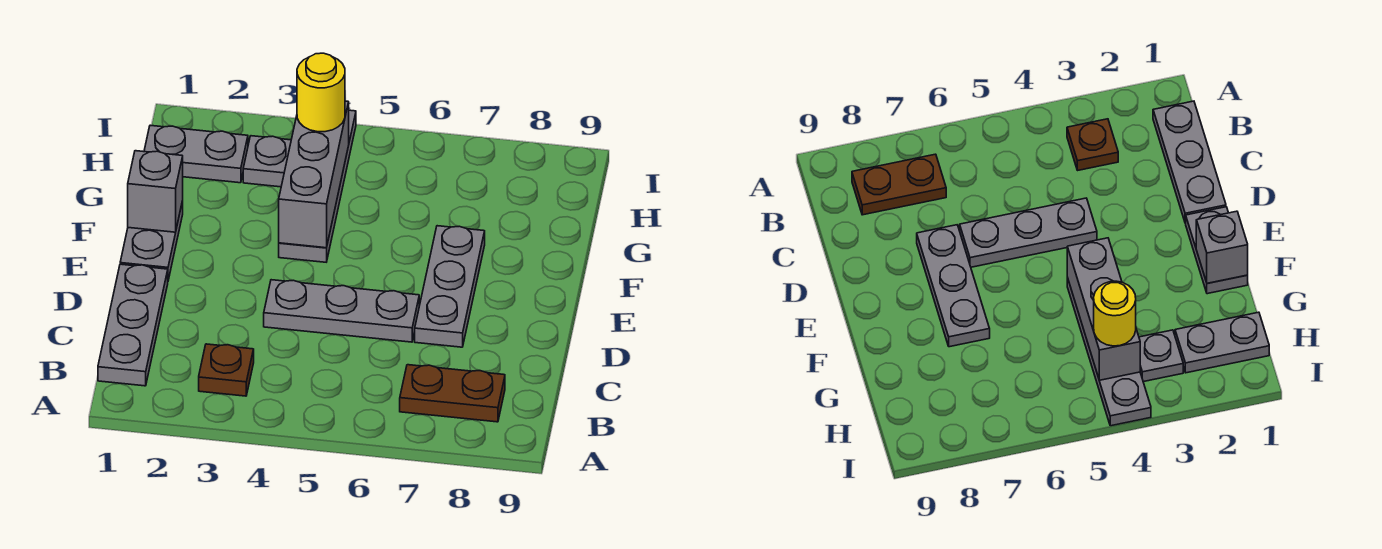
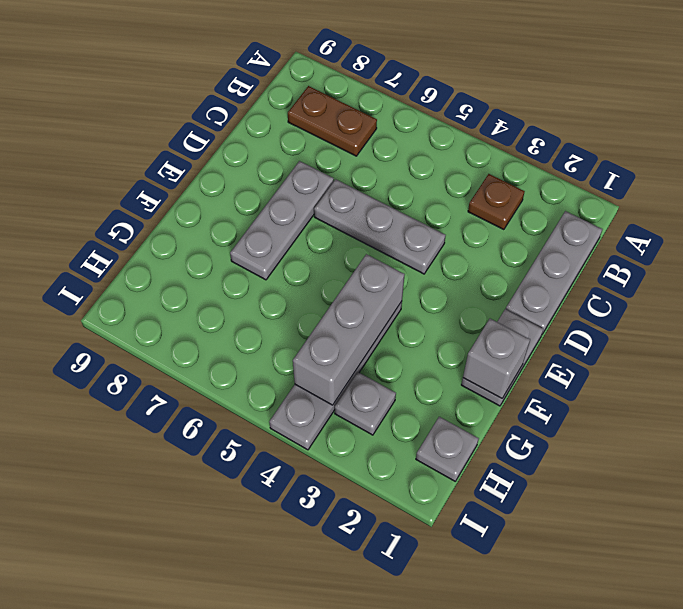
grey 1x2 plate [144,125,248,183] -> grey 1x1 plate [416,417,479,481]
yellow 1x1 round brick [297,53,345,132] -> none

